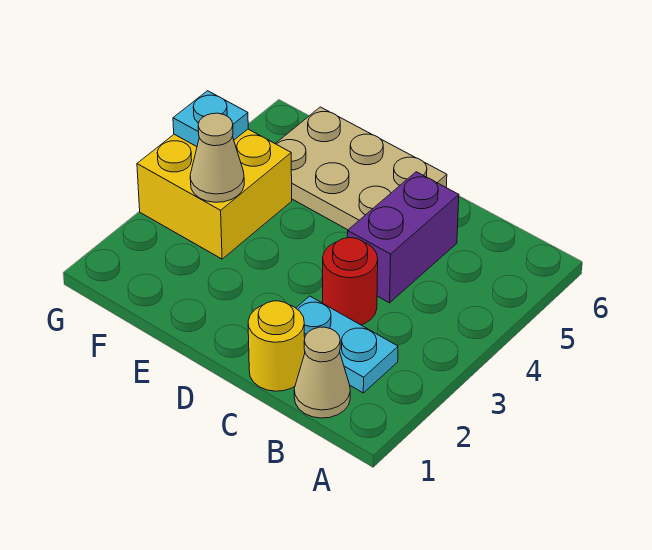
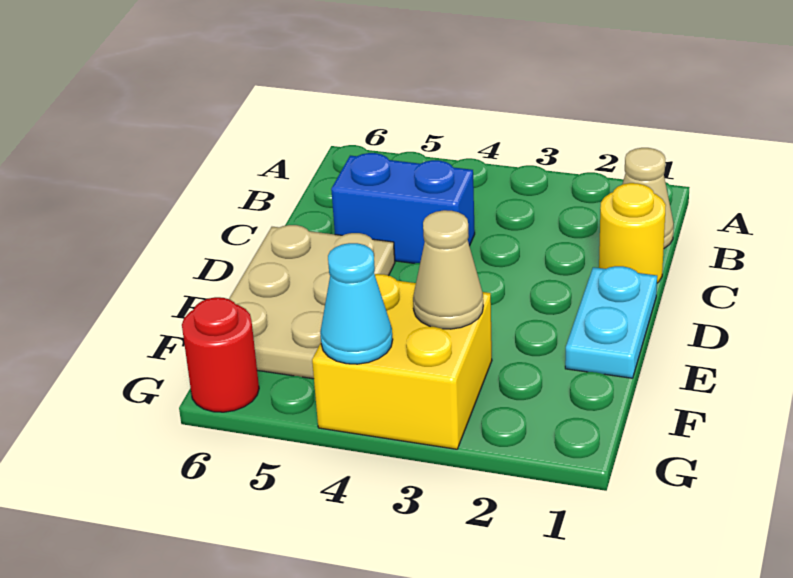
cyan 1x2 plate [296,296,398,393] -> cyan 1x2 plate moved to [565,266,657,378]
red 1x1 round brick [323,238,378,325] -> red 1x1 round brick moved to [182,297,259,412]
purple 1x2 brick [347,172,459,303] -> blue 1x2 brick [331,153,475,263]
cyan 1x1 plate [173,91,248,147] -> cyan 1x1 cone [320,243,393,364]

